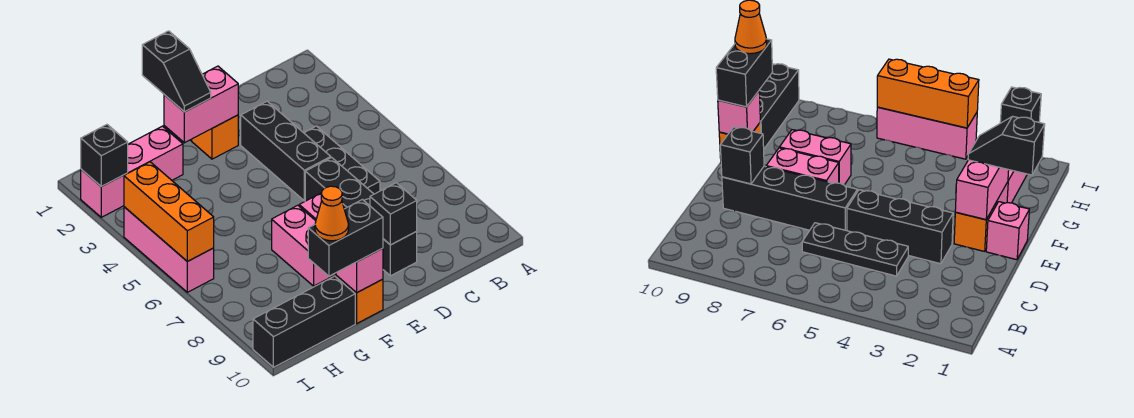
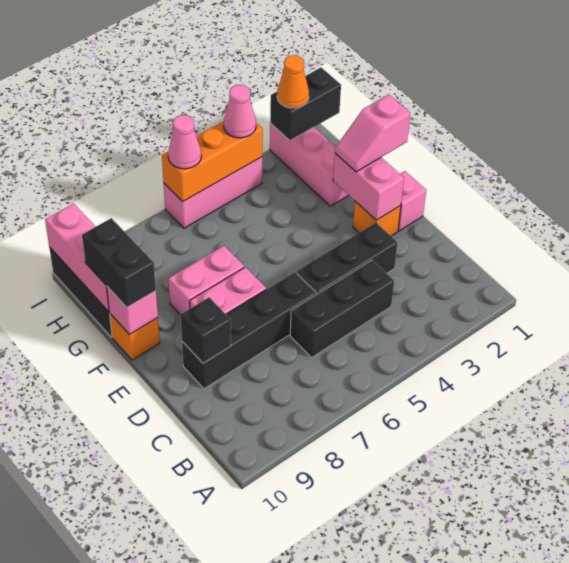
black 1x3 plate [304,126,380,194] -> black 1x3 brick [290,260,394,357]
black 1x2 slope [142,31,211,112] -> pink 1x2 slope [335,94,410,172]
none -> pink 1x3 brick [45,204,109,312]
orange 1x1 cone [315,186,349,241] -> orange 1x1 cone moved to [277,55,309,108]
black 1x1 brick [81,125,128,186] -> black 1x2 brick [270,67,341,141]
none -> pink 1x1 cone [224,85,256,138]
none -> pink 1x1 cone [168,115,201,169]

